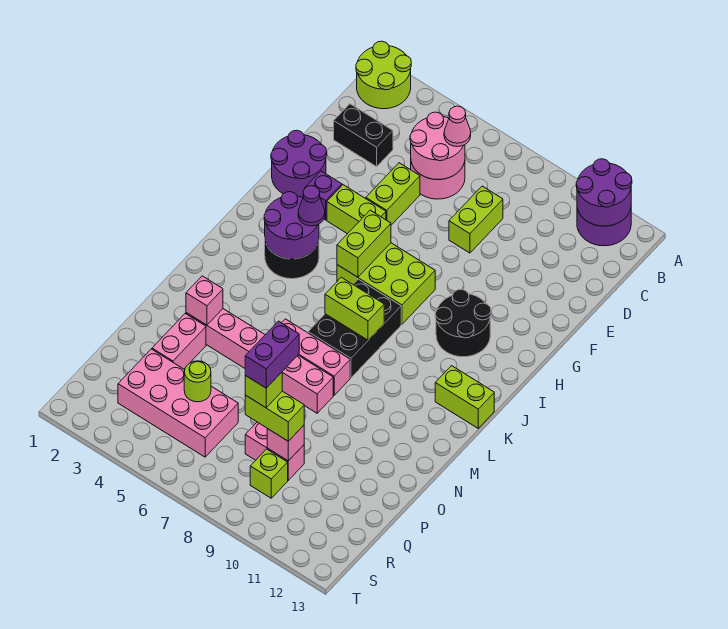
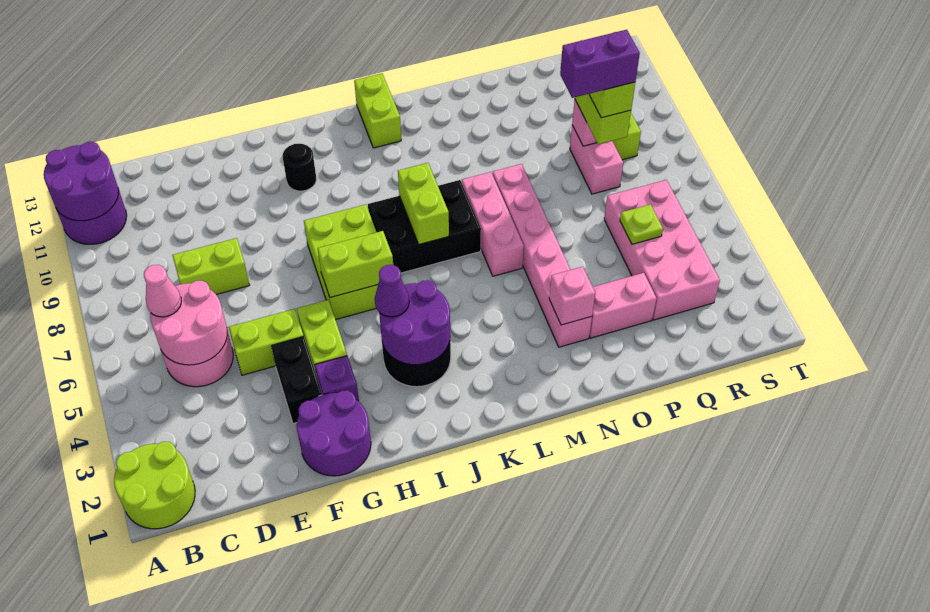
black 1x2 brick [334,104,393,167] -> black 1x2 brick moved to [271,337,322,423]
black 2x2 round brick [435,290,491,357] -> black 1x1 round brick [283,144,317,191]
lime 1x1 round brick [184,361,211,402] -> lime 1x1 plate [620,204,663,244]

